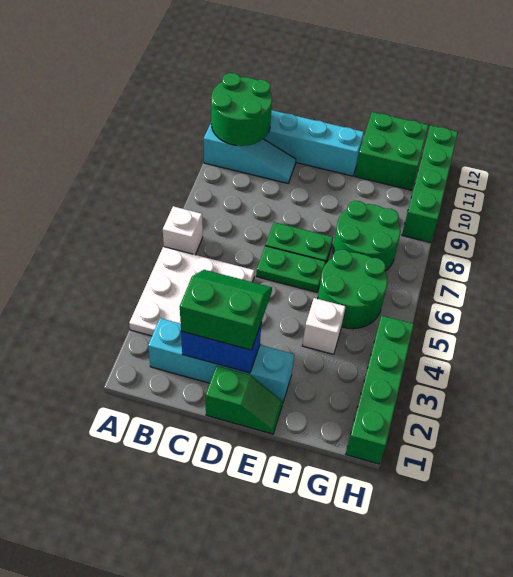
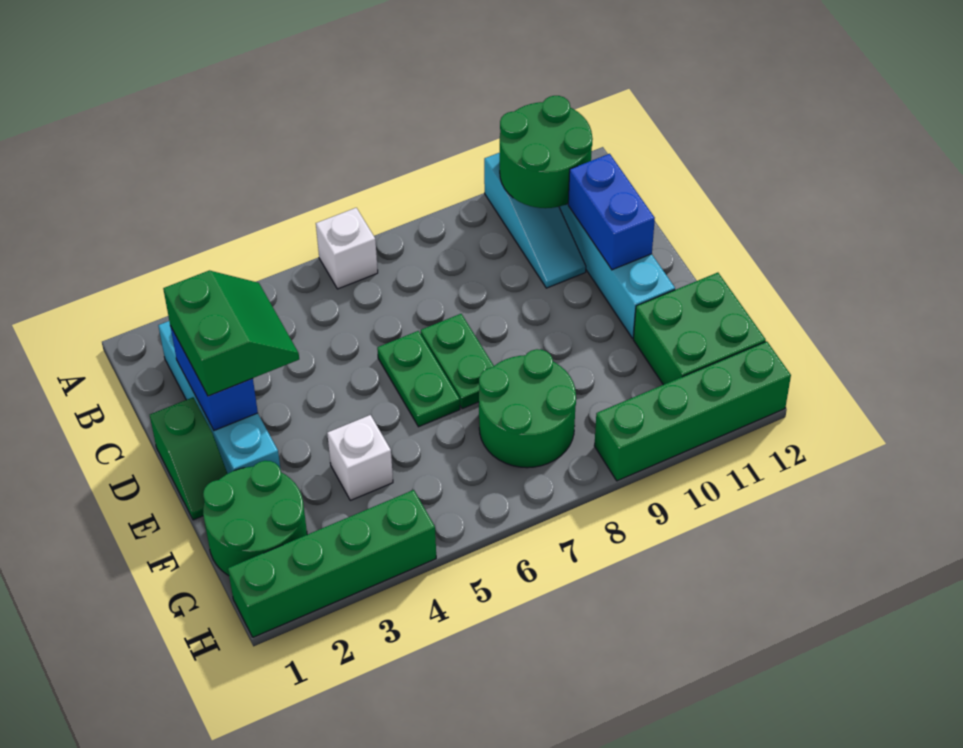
white 3x3 plate [129,247,255,336] -> none
none -> blue 1x2 brick [568,154,655,270]
green 2x2 round brick [318,250,388,329] -> green 2x2 round brick moved to [203,461,307,576]

